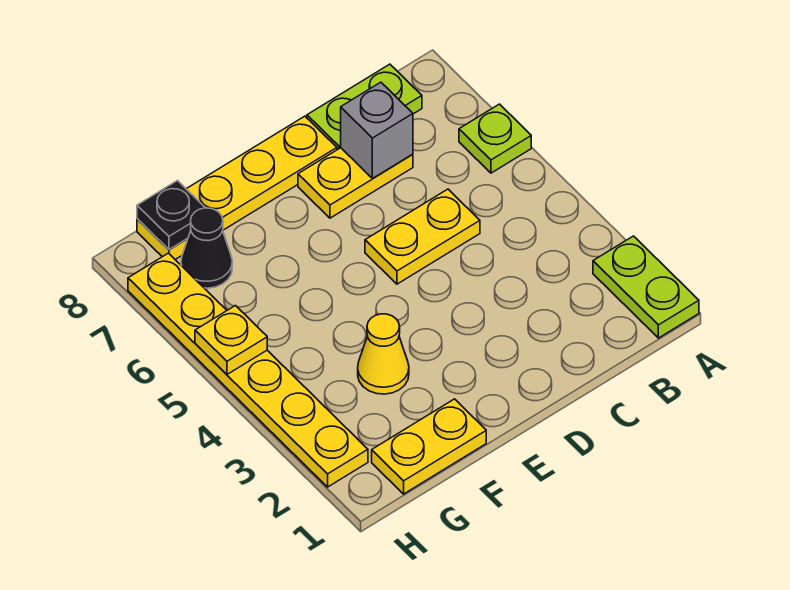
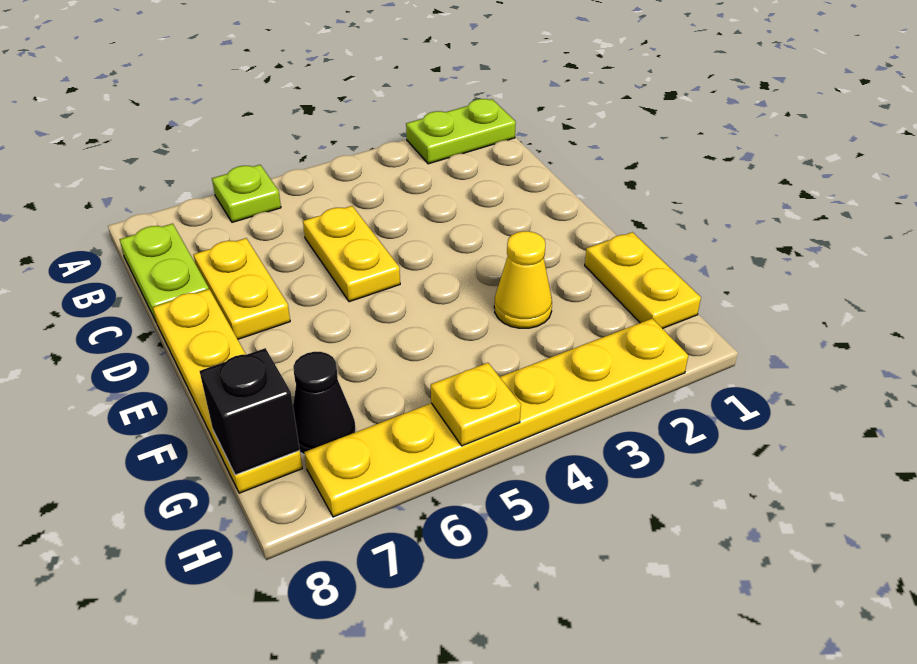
grey 1x1 brick [341,82,413,179] -> none
black 1x1 plate [137,181,205,249] -> black 1x1 brick [200,348,300,475]

